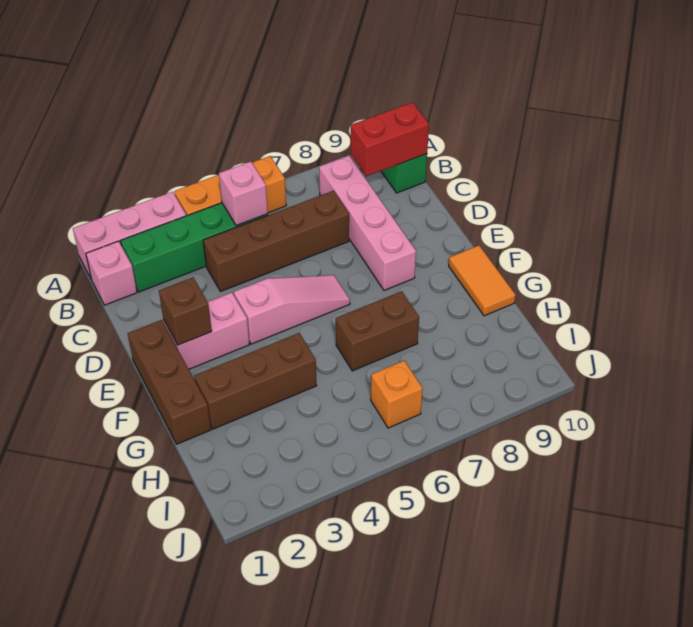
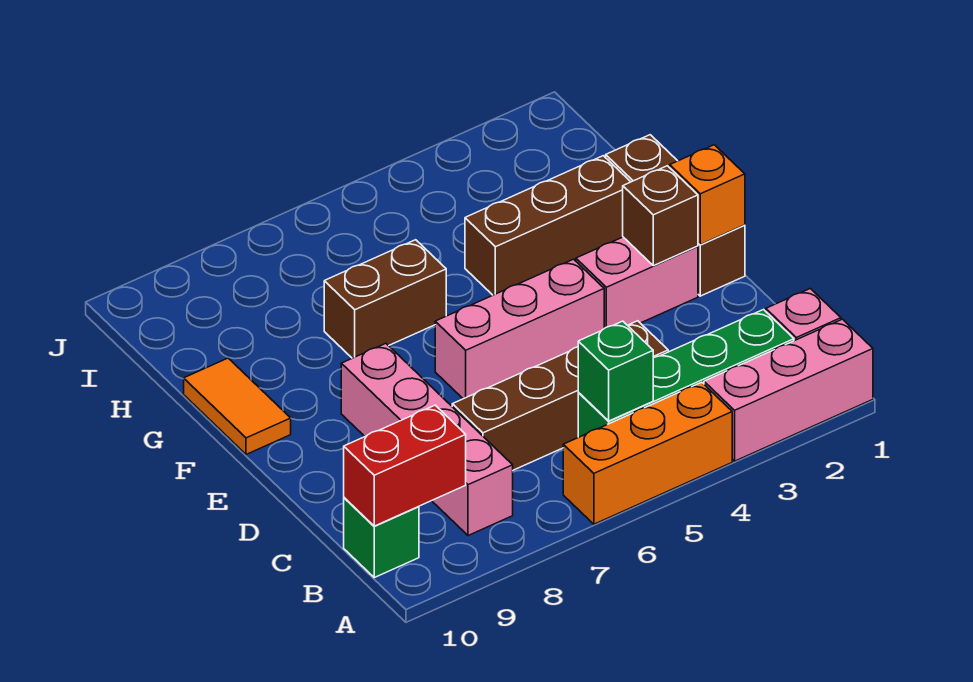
pink 1x1 brick [219,161,268,226] -> green 1x1 brick [578,321,653,421]
pink 1x3 slope [234,275,350,344] -> pink 1x3 brick [435,259,604,399]
orange 1x1 brick [371,360,423,428] -> orange 1x1 brick moved to [670,145,745,245]

